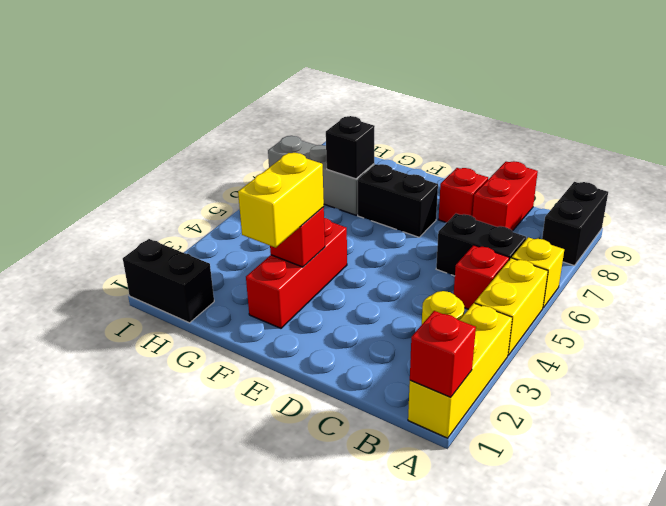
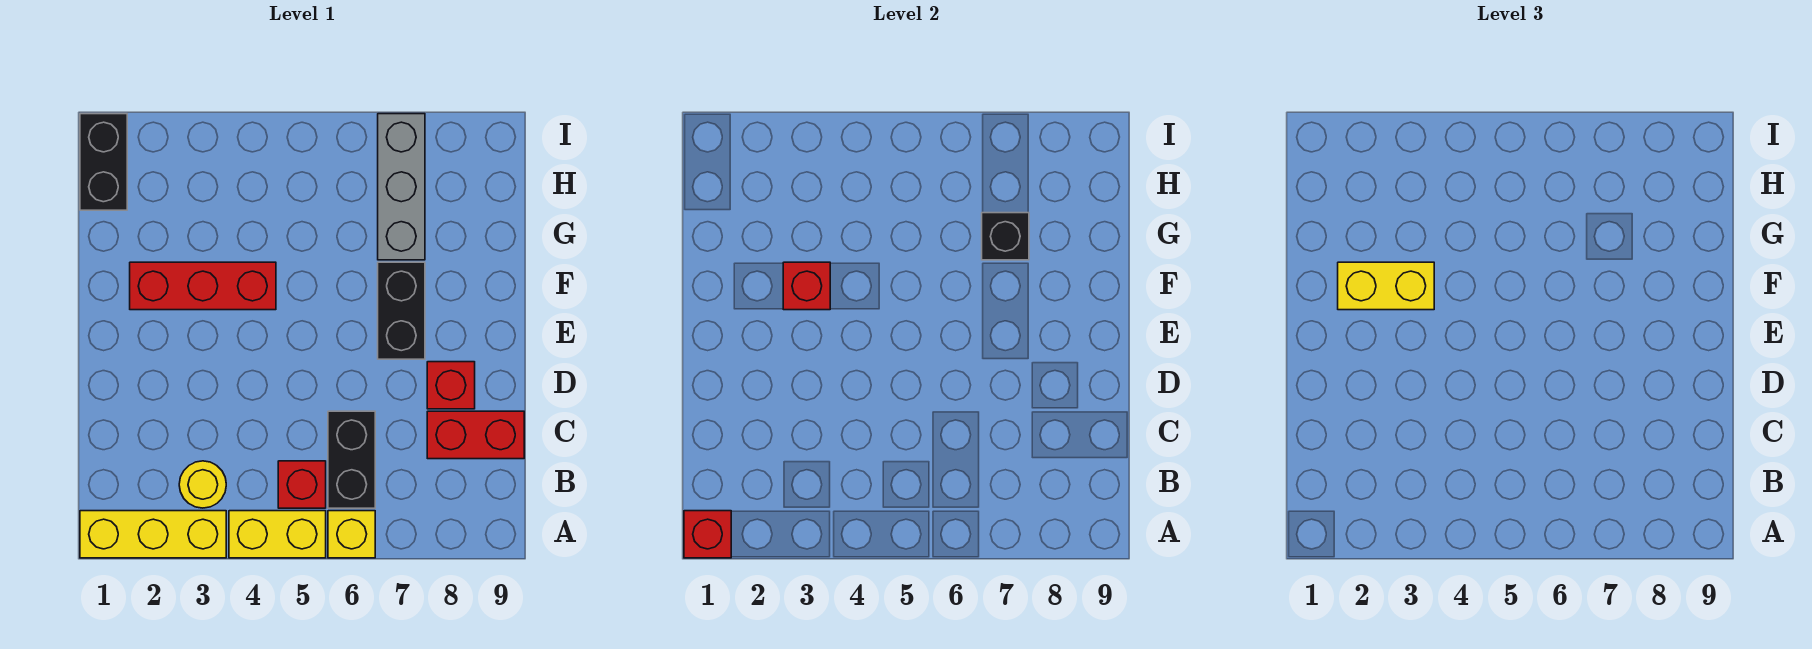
black 1x2 brick [542,182,608,266] -> none

